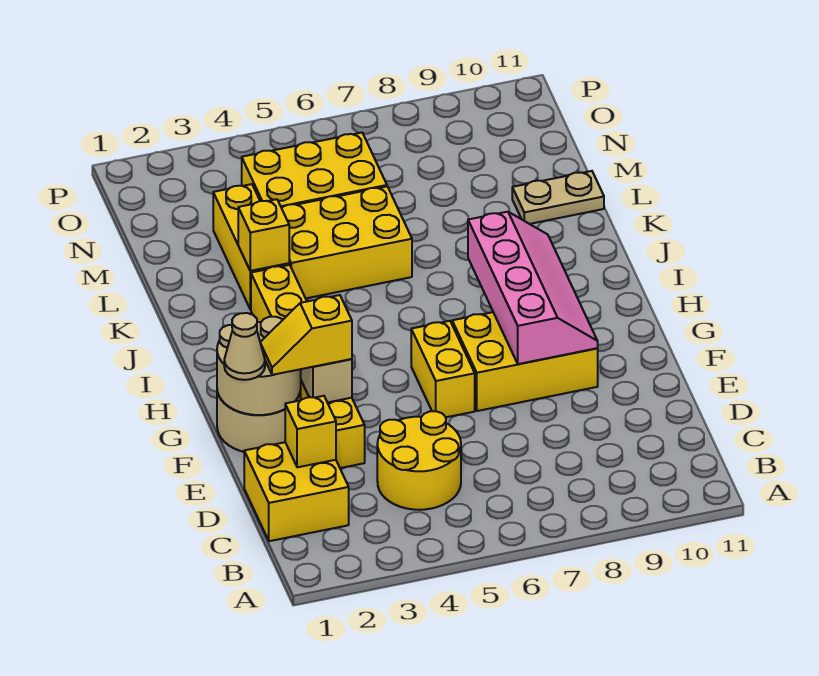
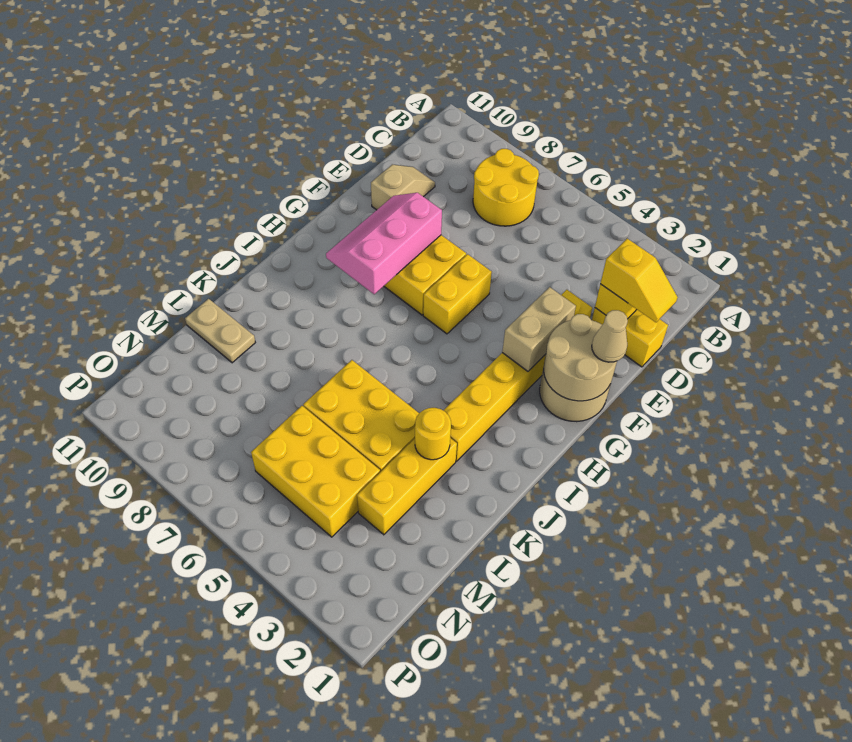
yellow 2x2 brick [244,442,349,541] -> yellow 1x2 brick [592,308,668,367]
yellow 2x2 round brick [377,411,461,510] -> yellow 2x2 round brick moved to [473,149,539,226]
none -> tan 1x2 slope [371,165,435,210]
yellow 1x2 slope [260,295,352,375] -> yellow 1x2 slope moved to [600,239,678,322]
pink 2x4 slope [468,212,598,364] -> pink 2x3 slope [326,193,442,294]
yellow 1x1 brick [238,199,289,271] -> yellow 1x1 round brick [415,408,451,460]

